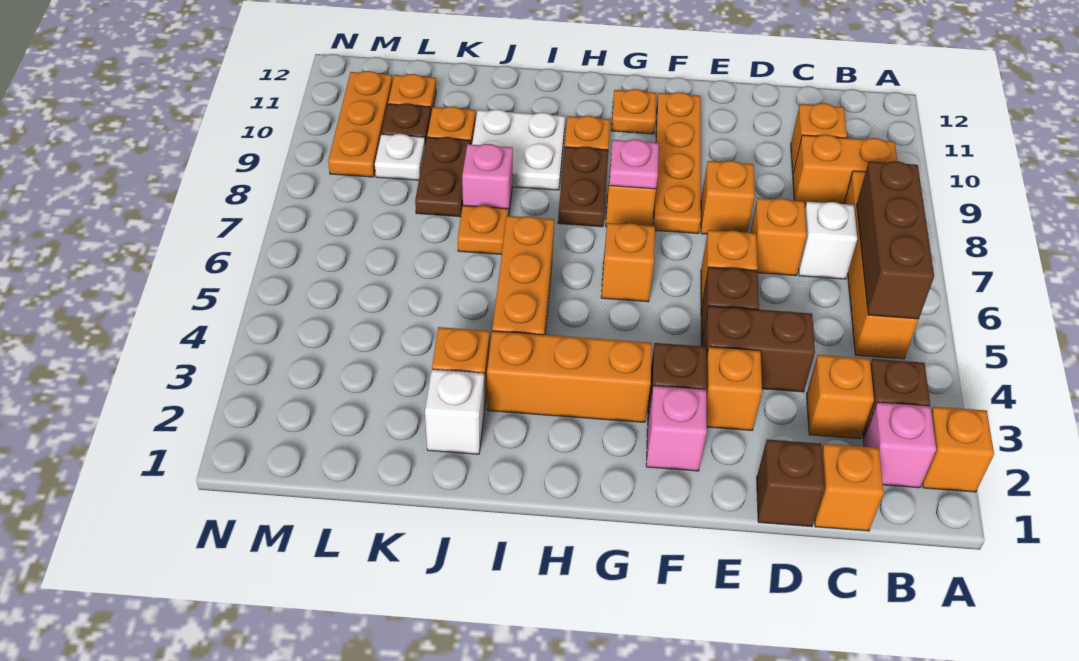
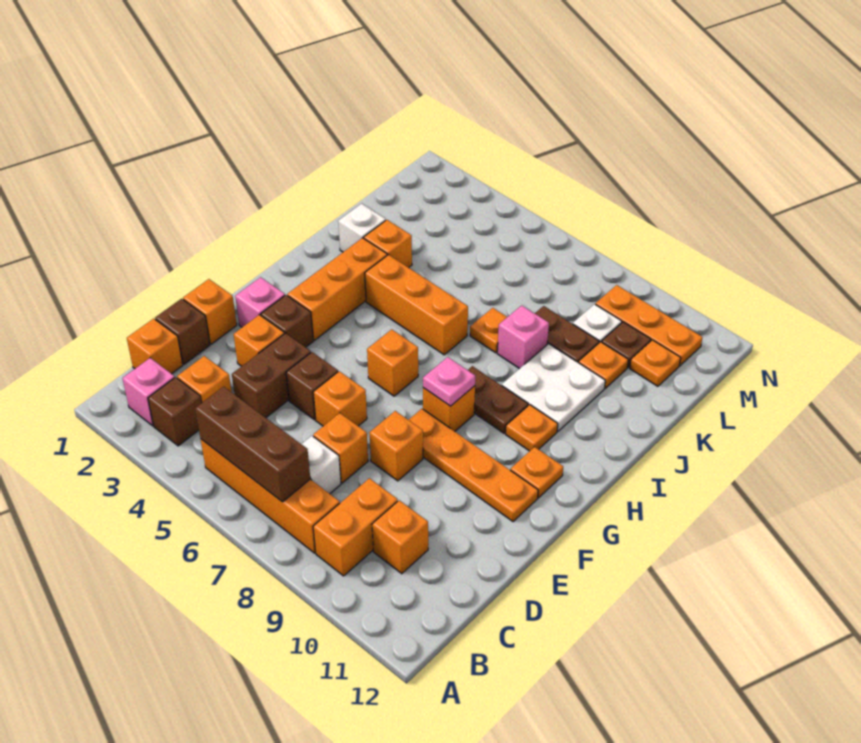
orange 1x1 brick [922,407,994,492] -> orange 1x1 brick moved to [183,279,237,344]

